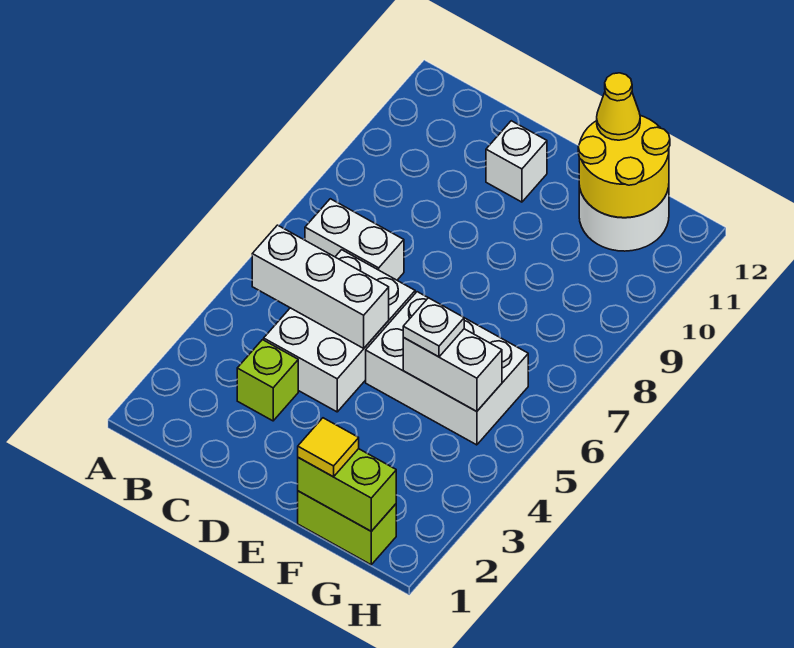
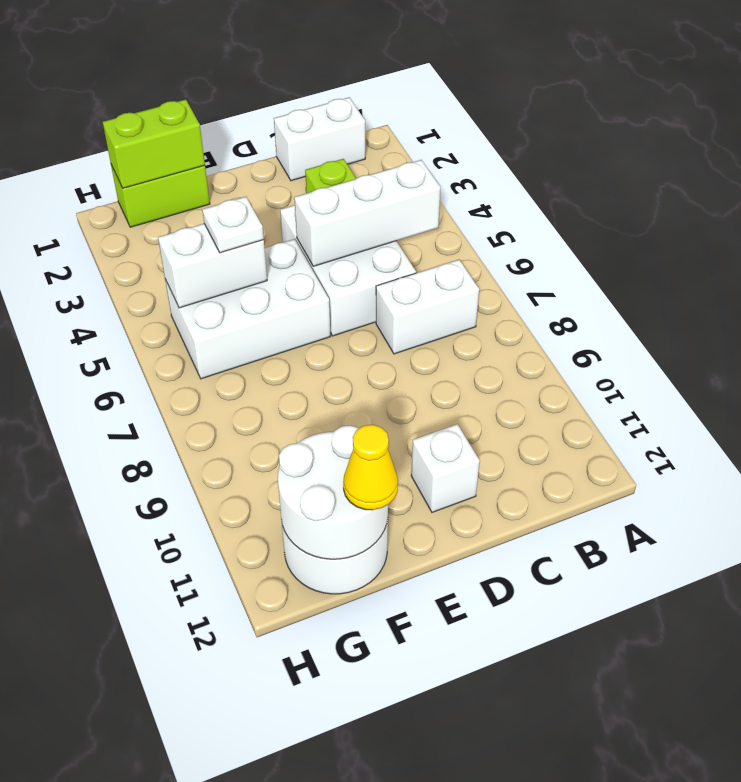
none -> white 1x2 brick [274,97,365,181]
yellow 1x1 tile [298,418,359,477] -> none
yellow 2x2 round brick [578,116,670,218] -> white 2x2 round brick [278,425,388,559]

